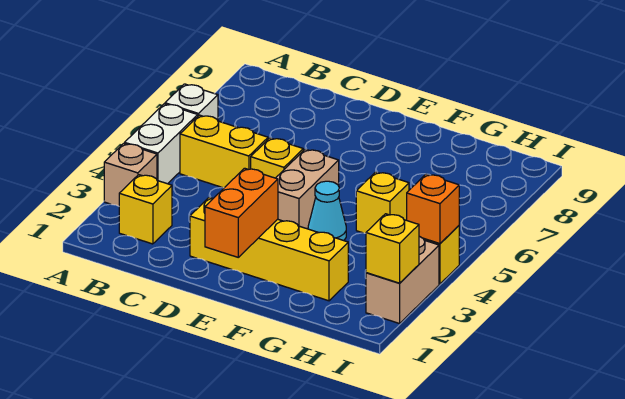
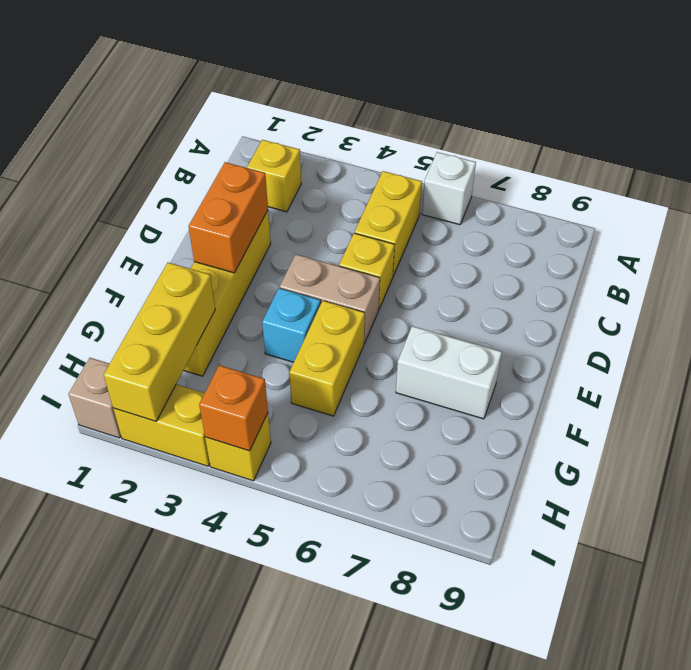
tan 1x1 brick [104,143,157,206] -> tan 1x1 brick moved to [68,358,121,438]
white 1x2 brick [125,104,198,184] -> white 1x2 brick moved to [396,326,502,419]
orange 1x2 brick [205,168,278,257] -> orange 1x2 brick turned to [189,162,268,273]
cyan 1x1 cone [308,181,346,241] -> cyan 1x1 brick [262,288,321,362]
yellow 1x1 brick [356,172,409,233] -> yellow 1x2 brick [289,301,365,416]
tan 1x2 brick [366,236,439,324] -> yellow 1x2 brick [113,384,210,466]
yellow 1x1 brick [366,214,419,283] -> yellow 1x3 brick [104,263,215,421]

